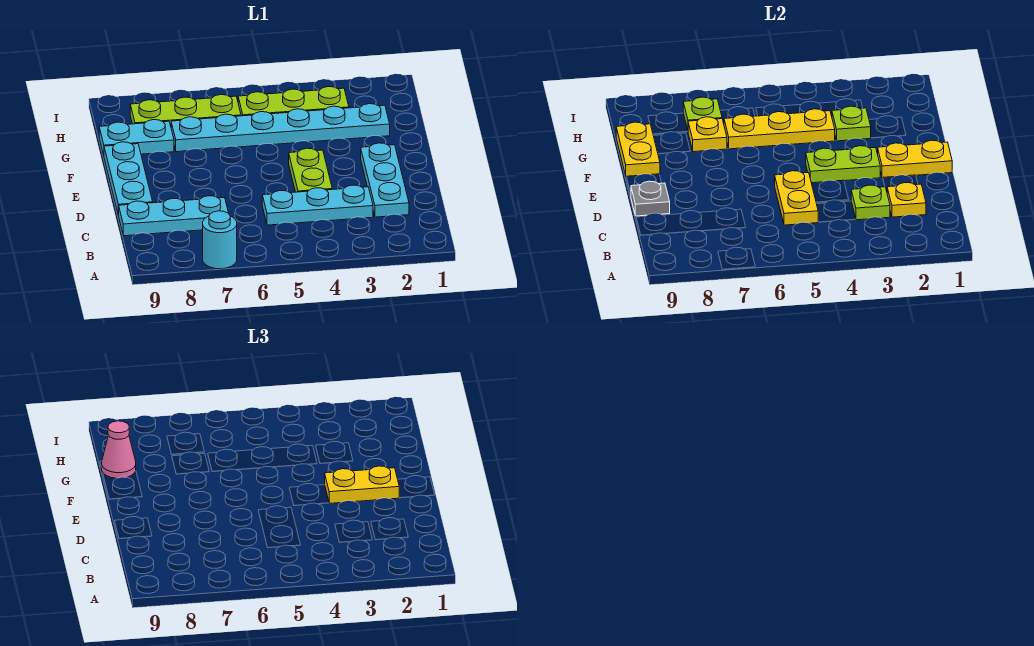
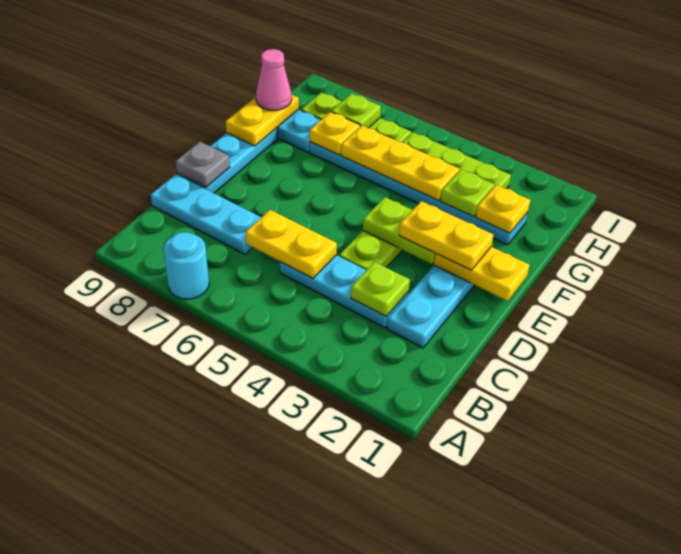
yellow 1x1 plate [887,183,926,217] -> yellow 1x1 plate moved to [476,185,530,233]
yellow 1x2 plate [775,171,818,225] -> yellow 1x2 plate turned to [245,210,337,278]

